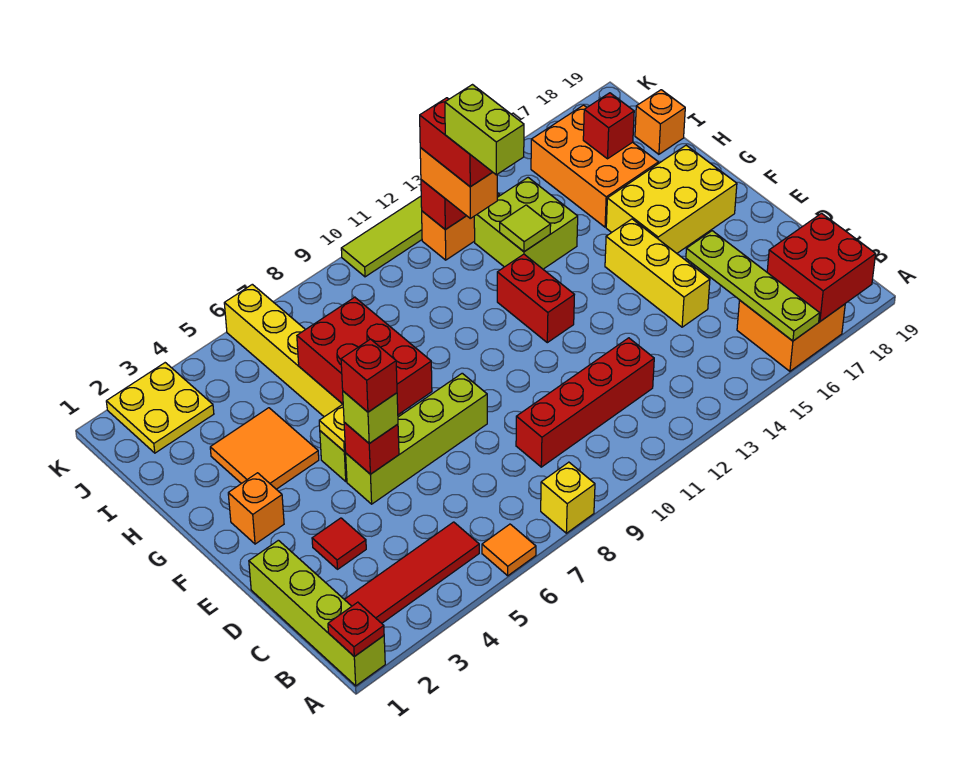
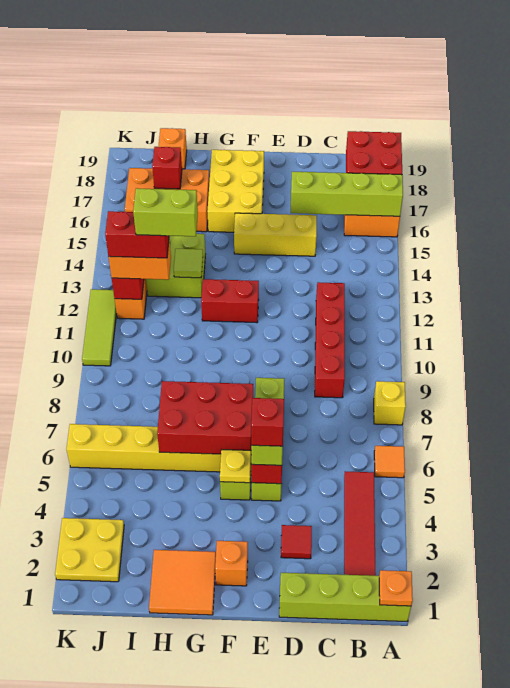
red 1x1 plate [328,602,384,657] -> orange 1x1 plate [379,570,413,606]
lime 1x4 plate [686,231,820,341] -> lime 1x4 brick [291,172,403,216]
orange 2x2 tile [210,408,319,489] -> orange 2x2 tile moved to [149,550,216,615]

